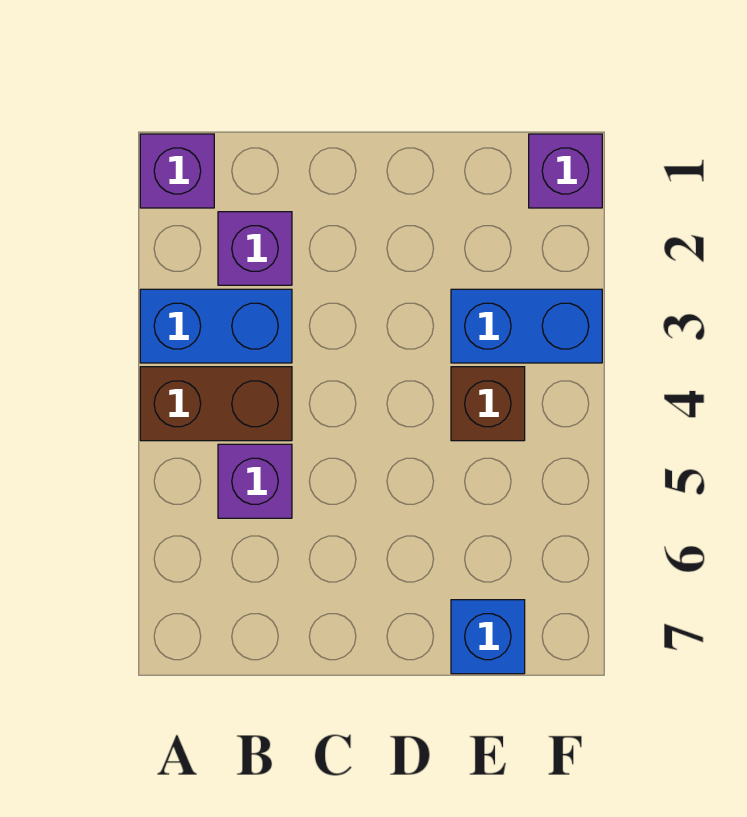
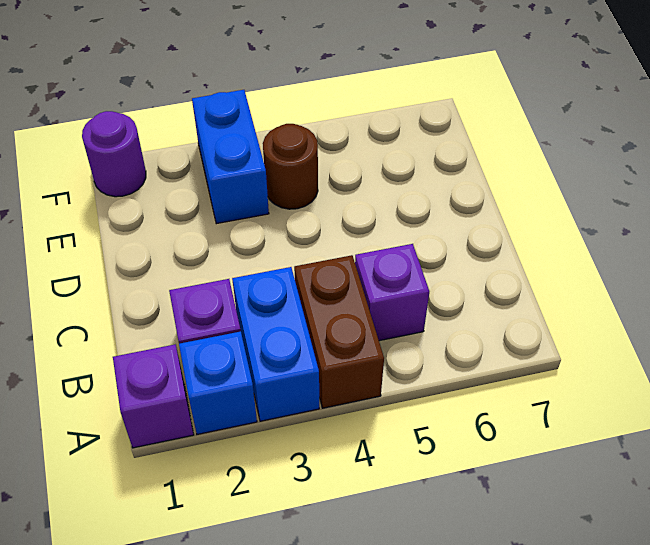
brown 1x1 brick [451,367,525,441] -> brown 1x1 round brick [263,124,318,209]
blue 1x1 brick [451,600,525,674] -> blue 1x1 brick moved to [179,331,257,434]
purple 1x1 brick [529,134,602,208] -> purple 1x1 round brick [82,111,146,197]

